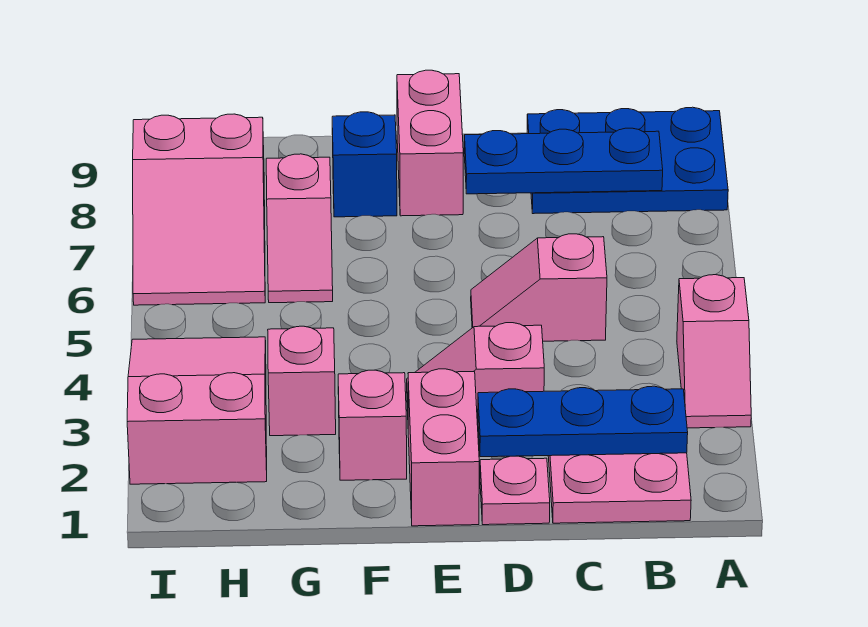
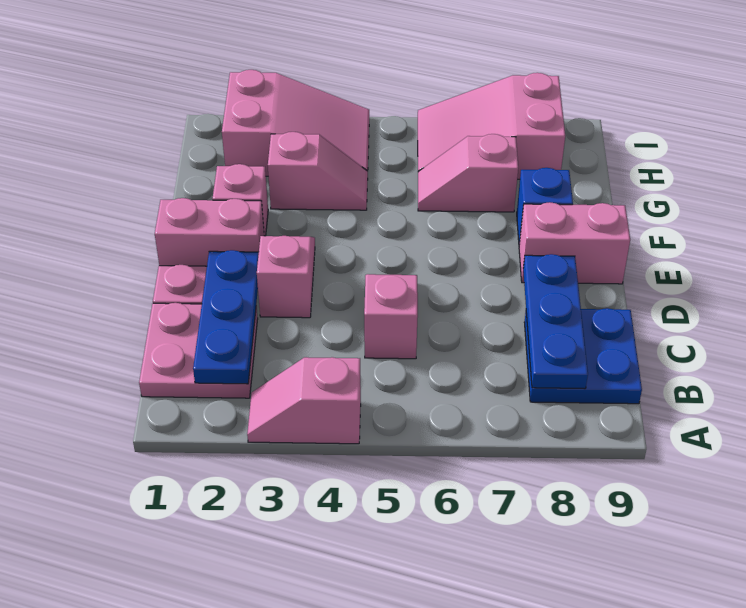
blue 2x3 plate [527,107,728,214] -> blue 2x2 plate [524,308,642,404]

